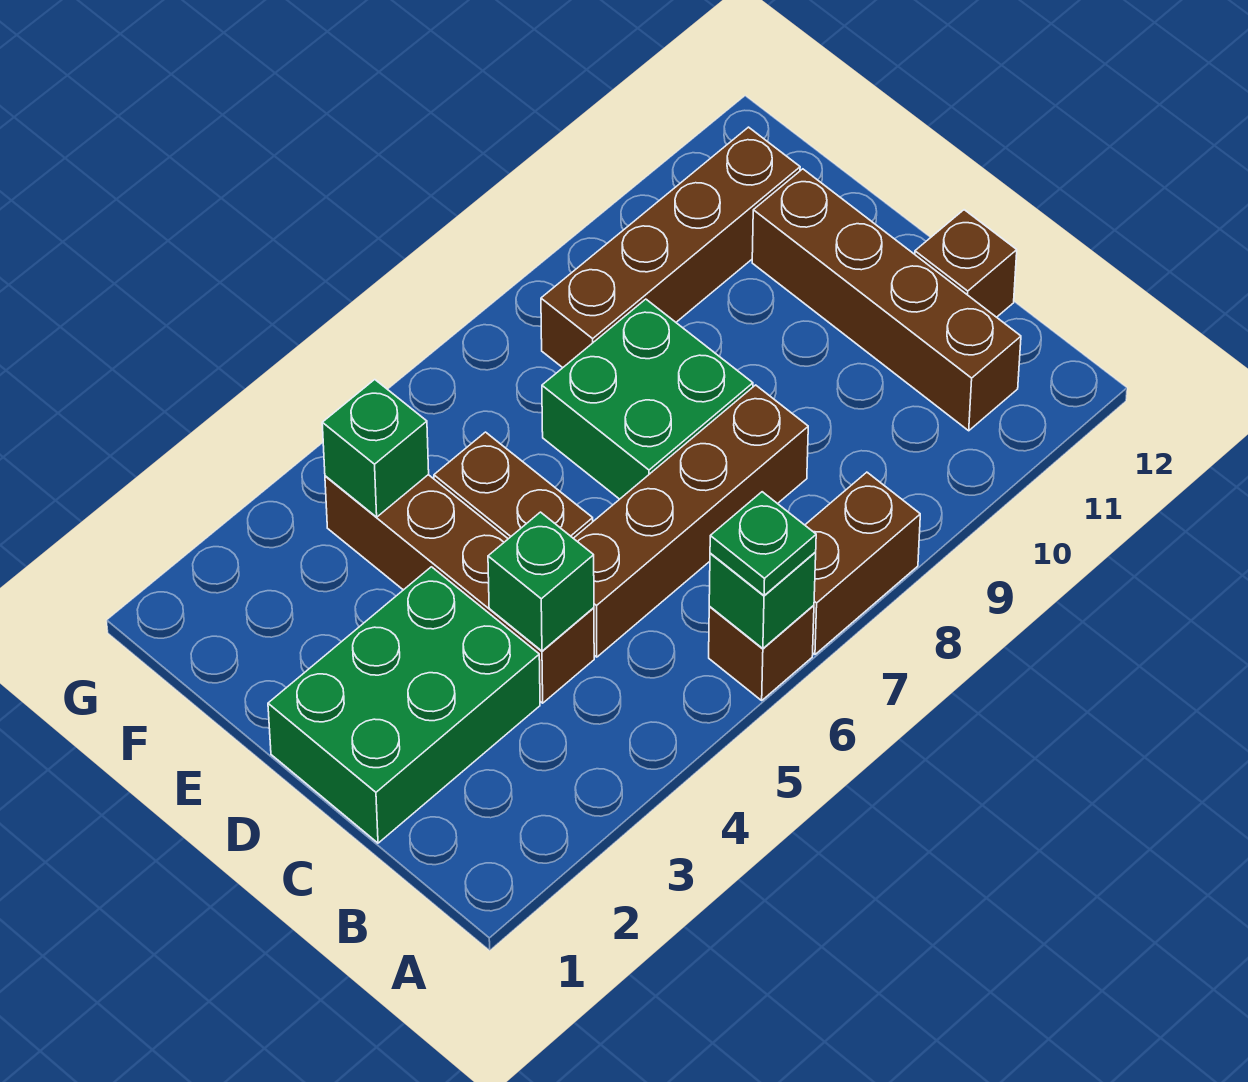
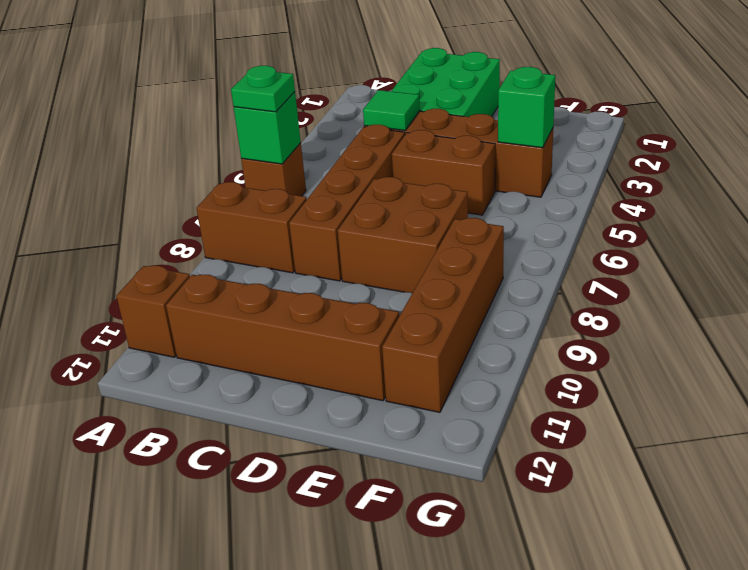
brown 1x2 brick [805,472,920,654] -> brown 1x2 brick turned to [196,182,307,273]
green 1x1 brick [488,512,594,651] -> green 1x1 tile [363,90,420,130]
brown 1x1 brick [915,210,1017,317] -> brown 1x1 brick moved to [116,266,190,357]
green 2x2 brick [542,299,753,499] -> brown 2x2 brick [338,177,468,293]

